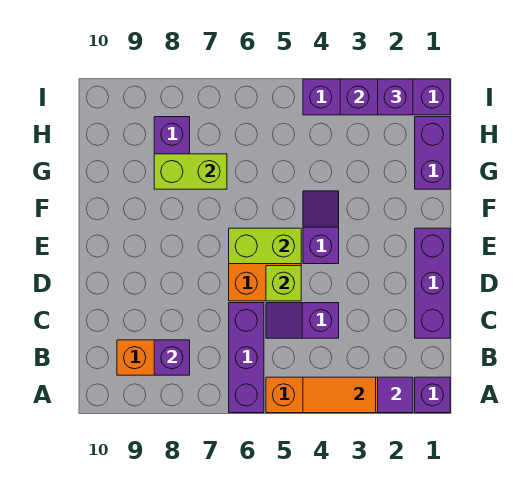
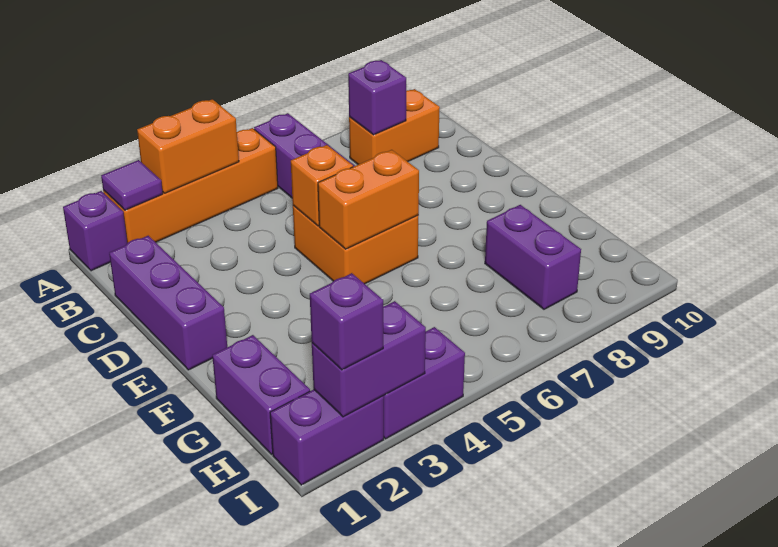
orange 1x2 tile [303,377,376,413] -> orange 1x2 brick [137,99,239,193]
purple 1x2 slope [266,303,339,338] -> none
lime 1x1 brick [266,266,301,301] -> orange 1x1 brick [291,145,353,226]
purple 1x2 slope [303,191,339,264] -> none
lime 1x2 brick [229,228,301,264] -> orange 1x2 brick [318,150,419,249]
lime 1x2 brick [154,154,227,189] -> none

